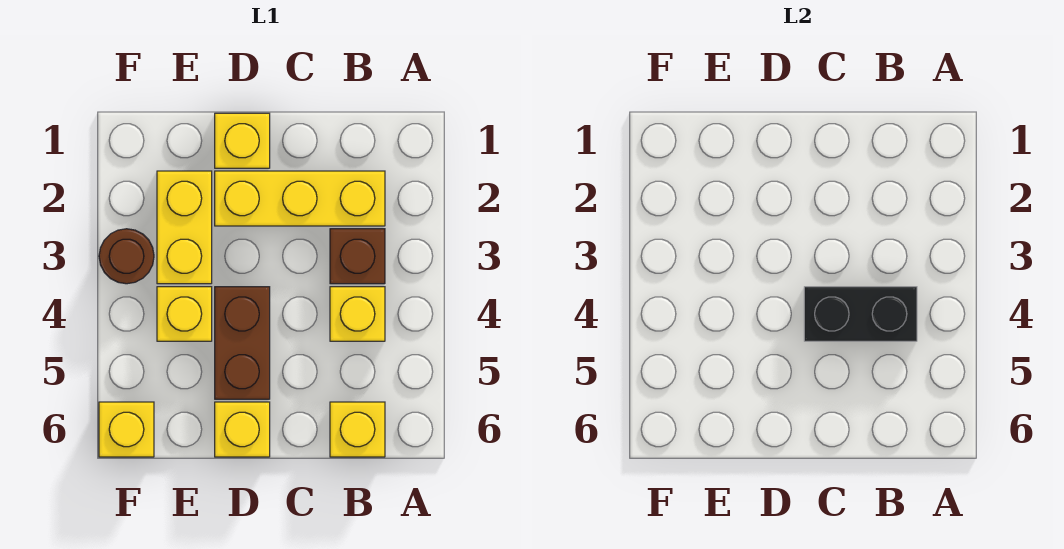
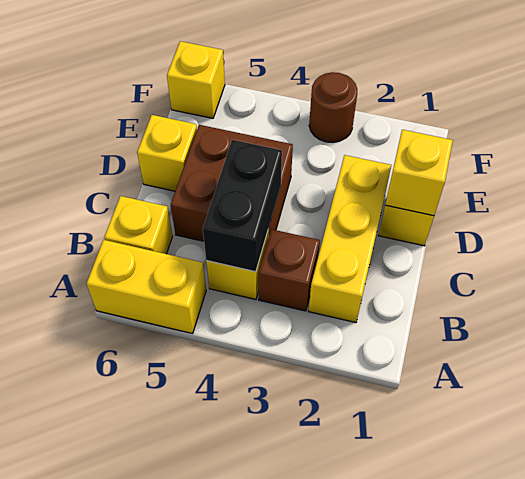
brown 1x2 brick [215,287,270,399] -> brown 2x2 brick [171,125,293,241]
yellow 1x2 brick [157,171,212,284] -> yellow 1x2 brick moved to [87,240,206,334]
yellow 1x1 brick [157,287,212,341] -> yellow 1x1 brick moved to [385,130,453,216]

